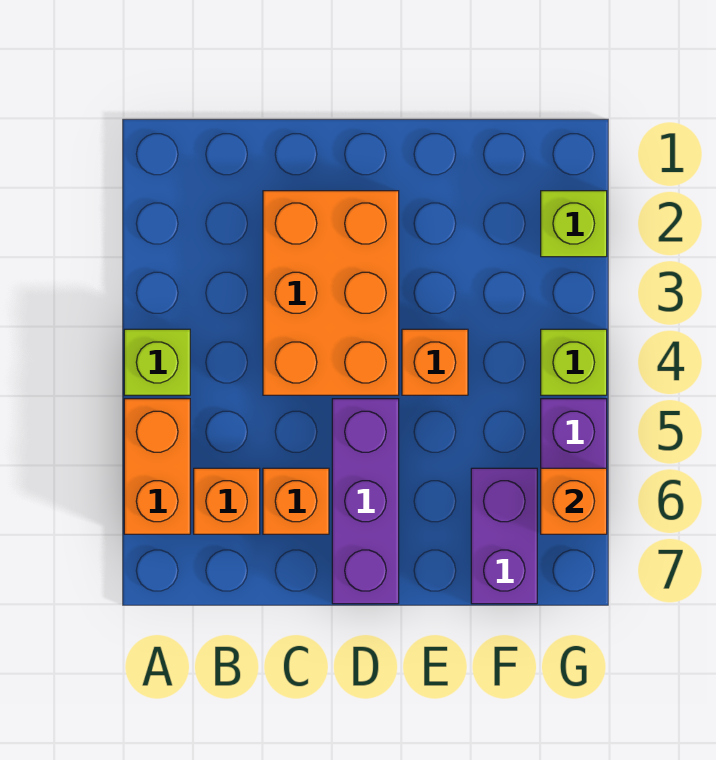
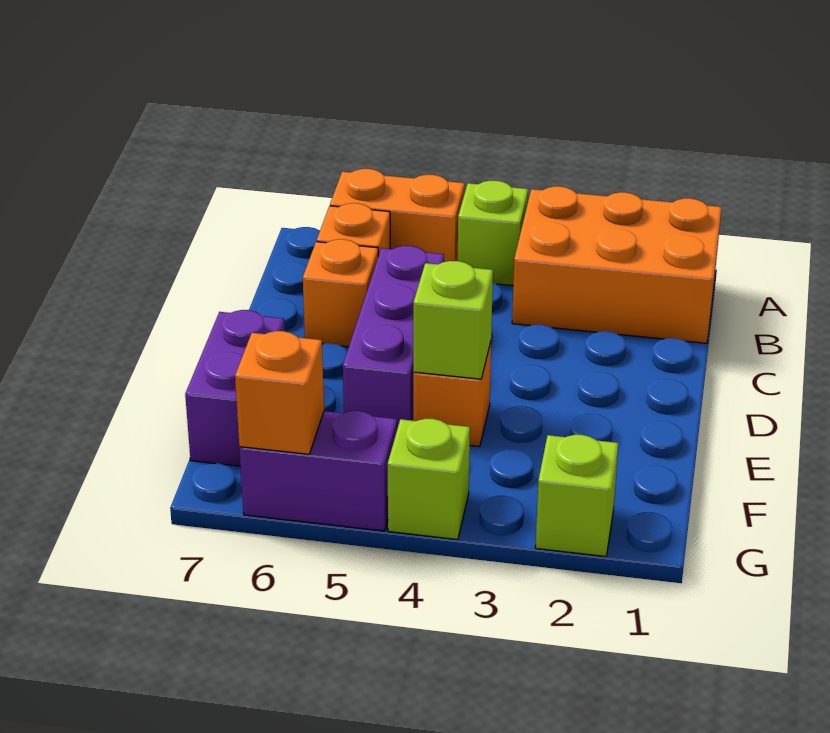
orange 2x3 brick [263,191,399,395] -> orange 2x3 brick moved to [512,186,722,343]
purple 1x3 brick [332,399,399,604] -> purple 1x3 brick turned to [343,246,444,429]
none -> lime 1x1 brick [413,261,493,379]
purple 1x2 brick [471,468,537,604] -> purple 1x2 brick turned to [185,310,285,466]

